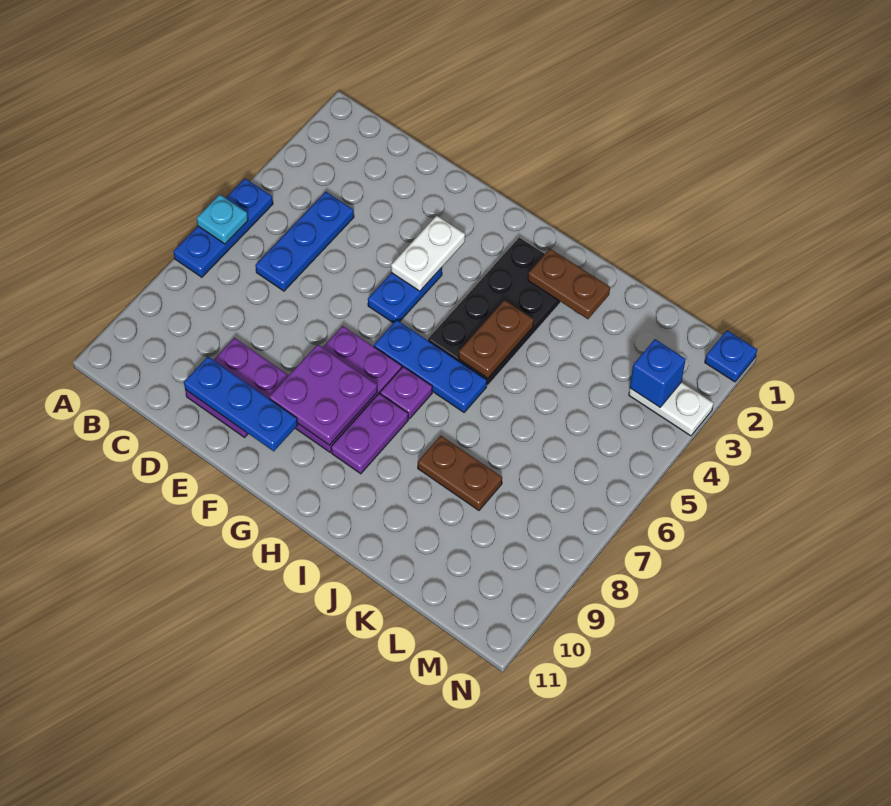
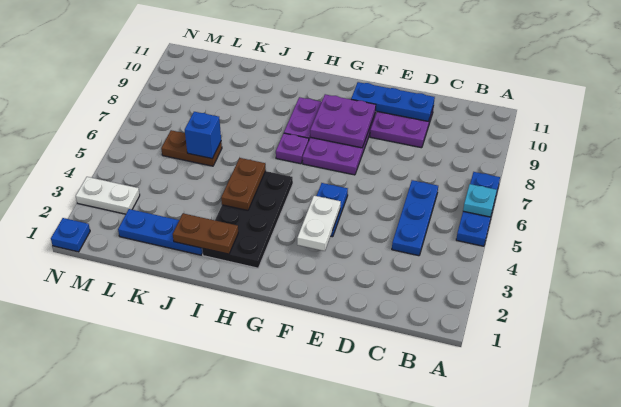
blue 1x3 plate [374,320,487,412] -> blue 1x3 plate moved to [118,209,203,255]
brown 1x2 plate [418,436,502,510] -> brown 1x2 plate moved to [161,130,222,166]
blue 1x1 brick [630,339,686,407] -> blue 1x1 brick moved to [185,112,221,159]

